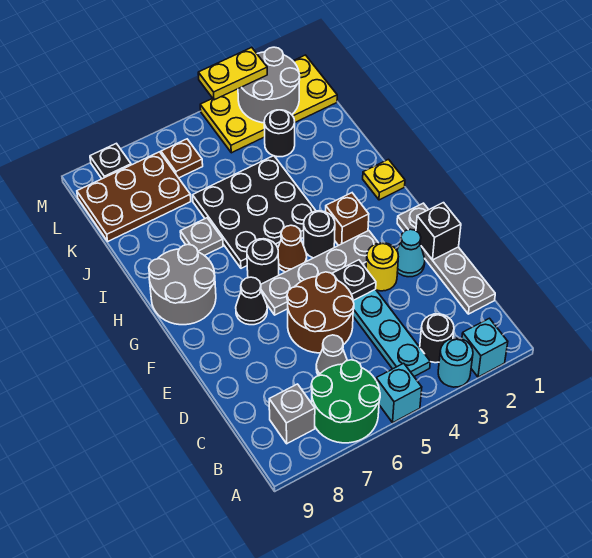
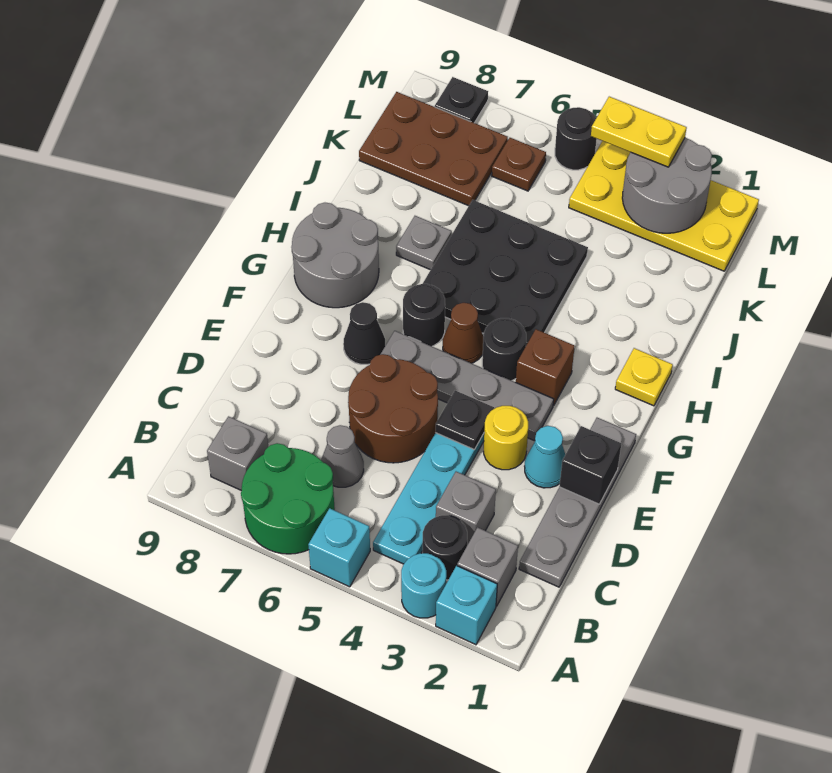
none -> grey 1x1 brick [457,527,518,606]
none -> grey 1x1 brick [436,472,496,545]
black 1x1 round brick [264,110,295,157] -> black 1x1 round brick moved to [555,107,597,170]

